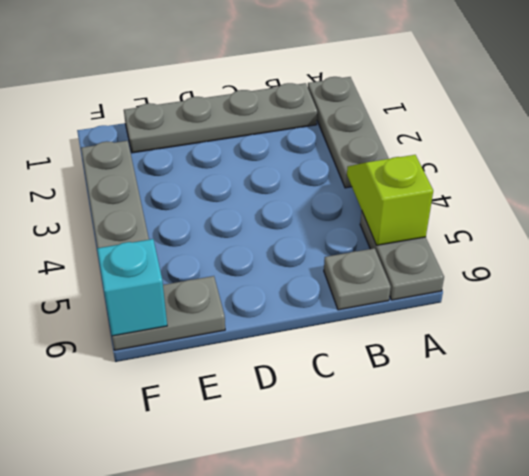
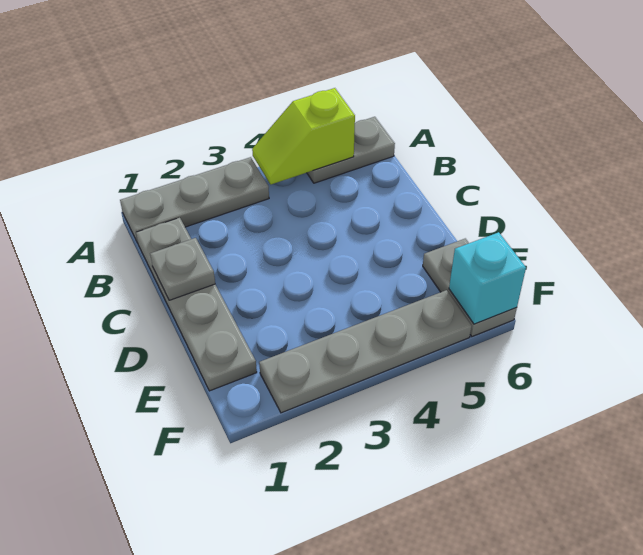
grey 1x1 plate [324,248,391,310] -> grey 1x1 plate moved to [150,238,215,300]

